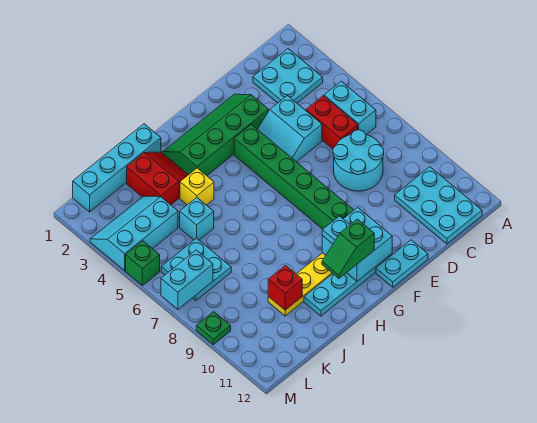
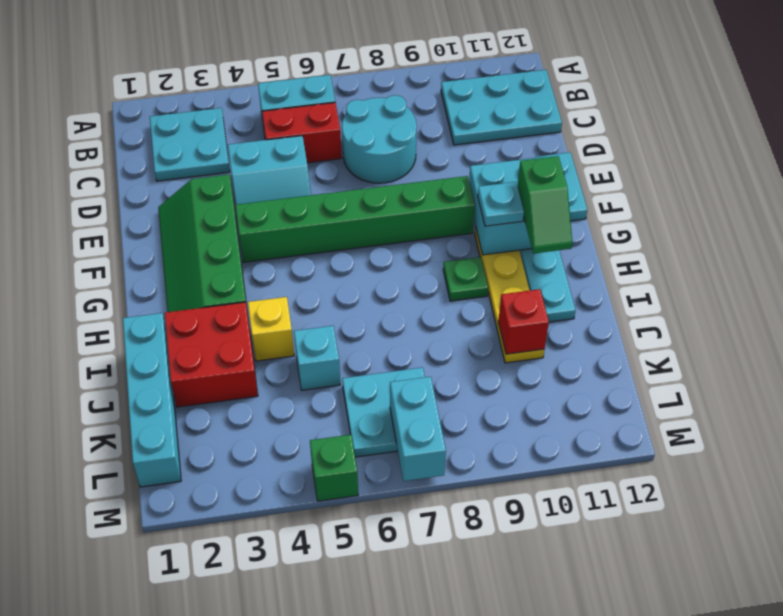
red 2x2 slope [127,152,188,205] -> red 2x2 brick [165,302,258,407]
cyan 2x3 slope [90,196,178,271] -> none
green 1x1 plate [196,312,231,345] -> green 1x1 plate moved to [443,257,488,301]

